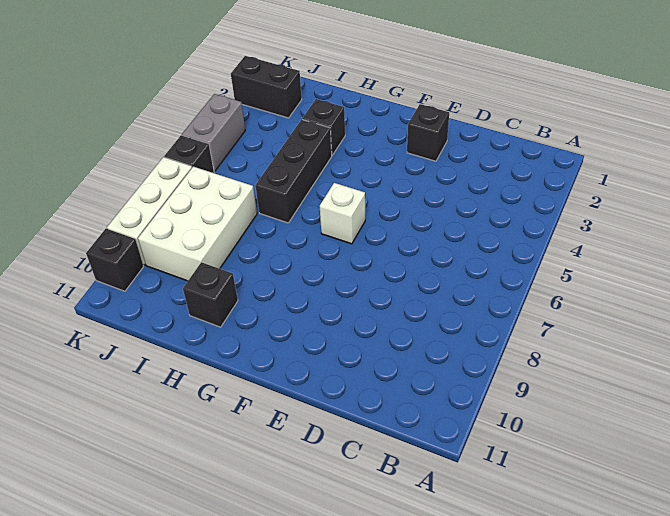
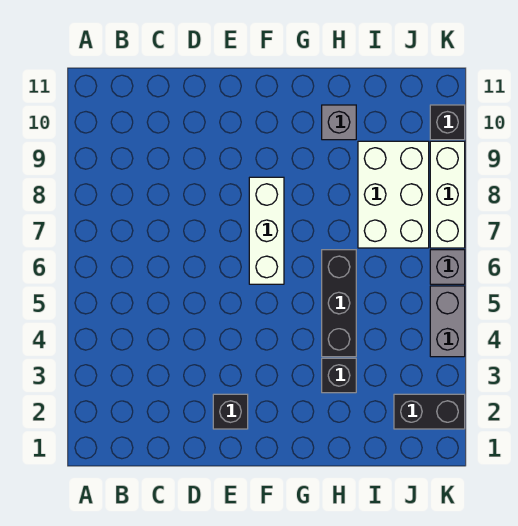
white 1x1 brick [320,183,365,244] -> white 1x3 brick [249,177,284,284]
black 1x1 brick [183,262,238,327] -> grey 1x1 brick [322,105,356,140]
black 1x1 brick [164,135,214,173] -> grey 1x1 brick [430,250,465,284]

